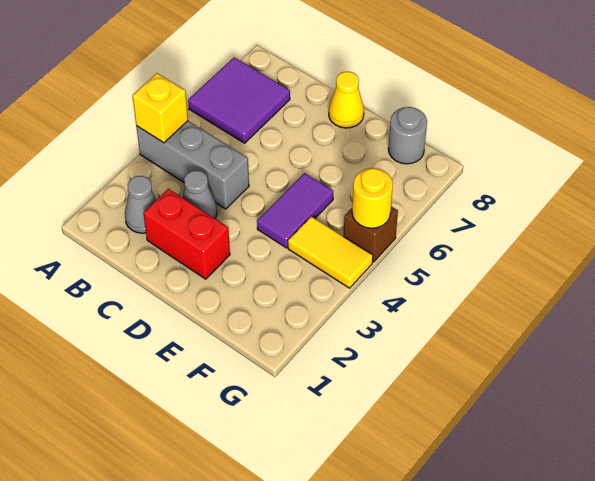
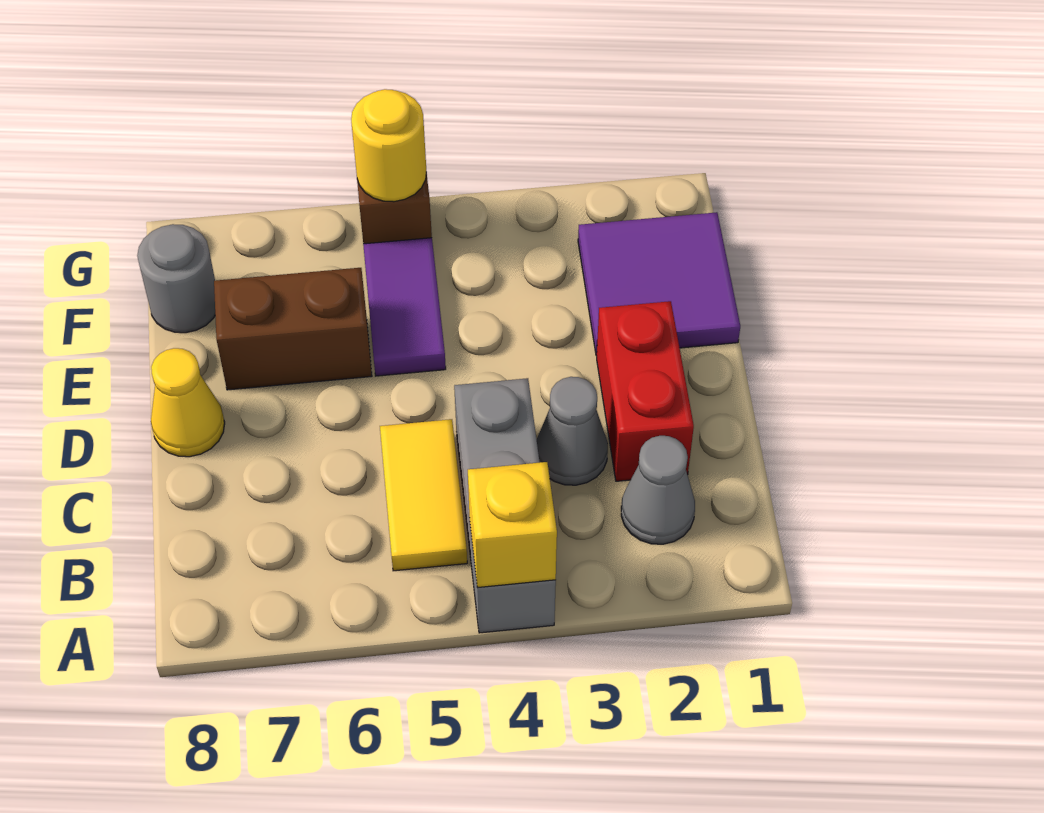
purple 2x2 tile [188,57,290,143] -> purple 2x2 tile moved to [578,212,740,356]
purple 1x2 tile [257,173,333,248] -> purple 1x2 tile turned to [363,238,446,376]
none -> brown 1x2 brick [214,268,372,390]
yellow 1x2 tile [288,216,373,288] -> yellow 1x2 tile moved to [380,419,467,571]

